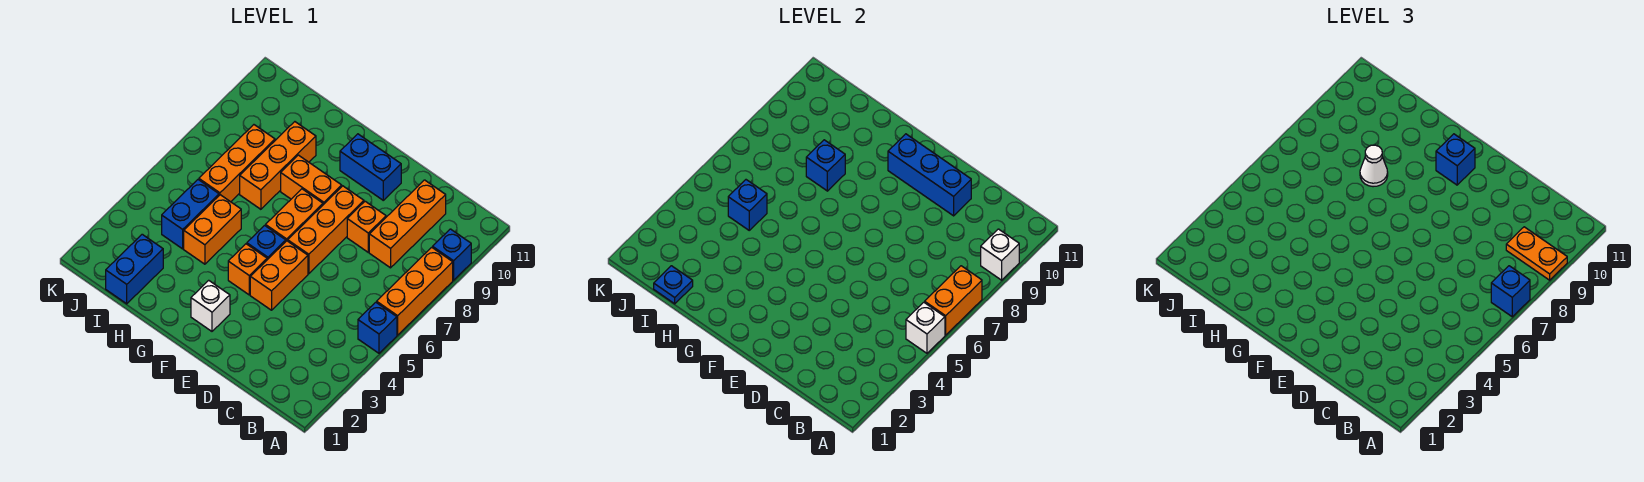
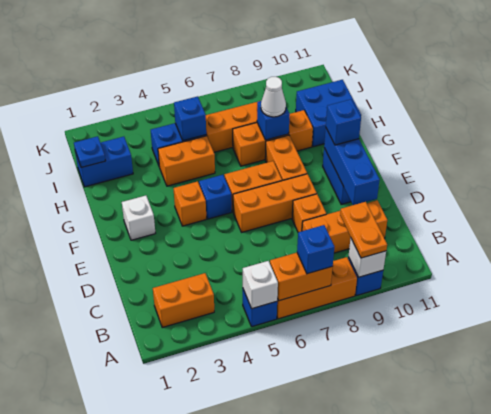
orange 1x2 brick [250,241,308,310] -> orange 1x2 brick moved to [153,273,214,328]
none -> blue 2x2 brick [296,80,361,147]

